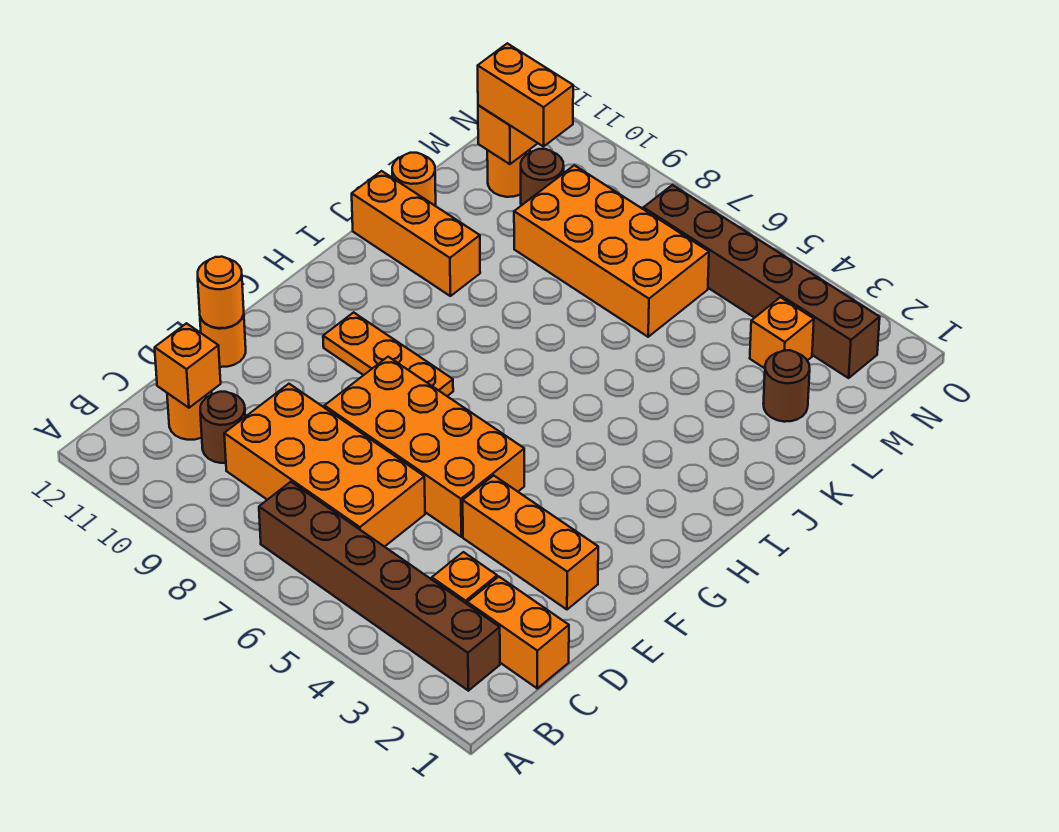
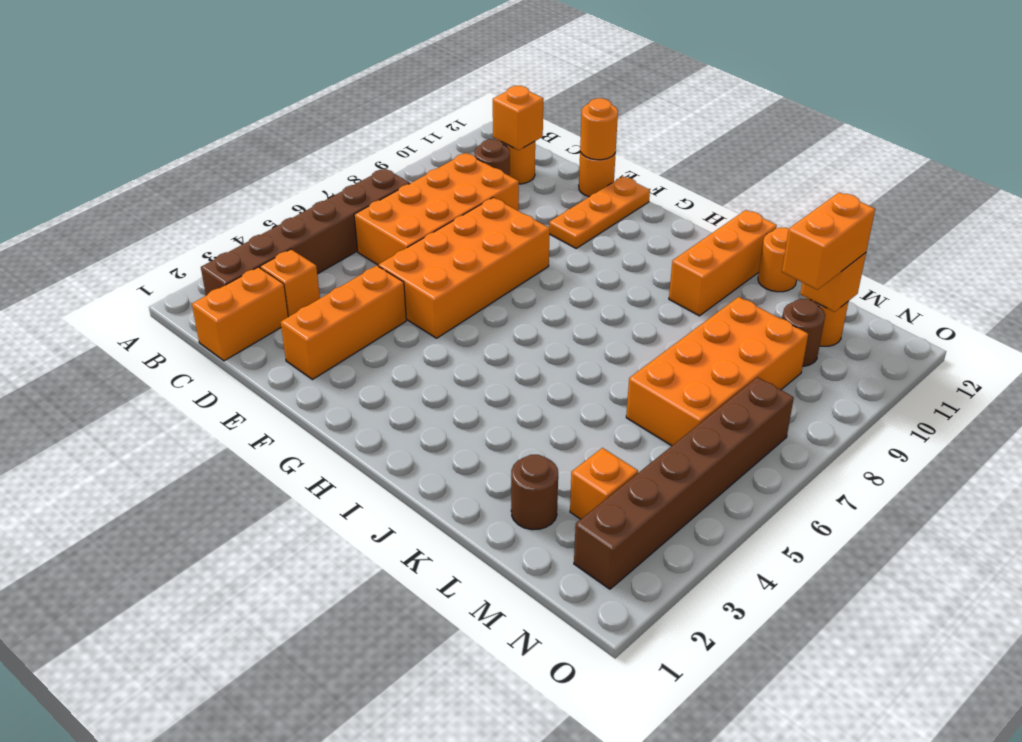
orange 1x3 plate [323,312,453,396] -> orange 1x3 plate moved to [549,176,650,248]

